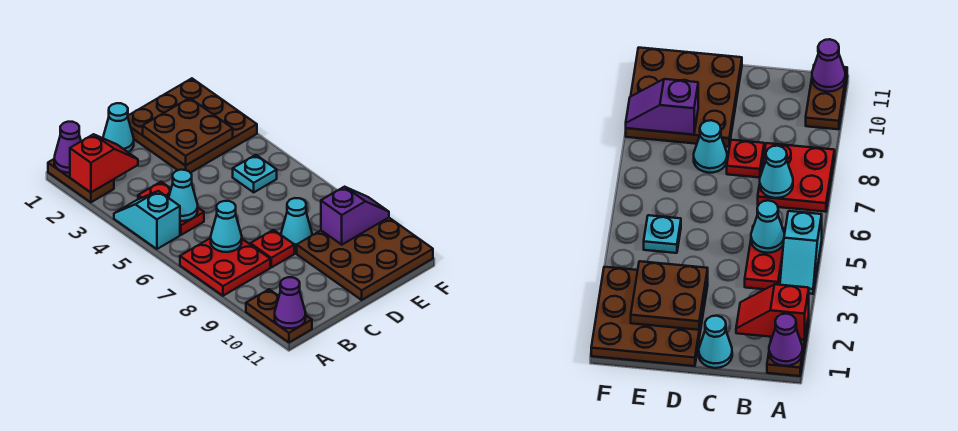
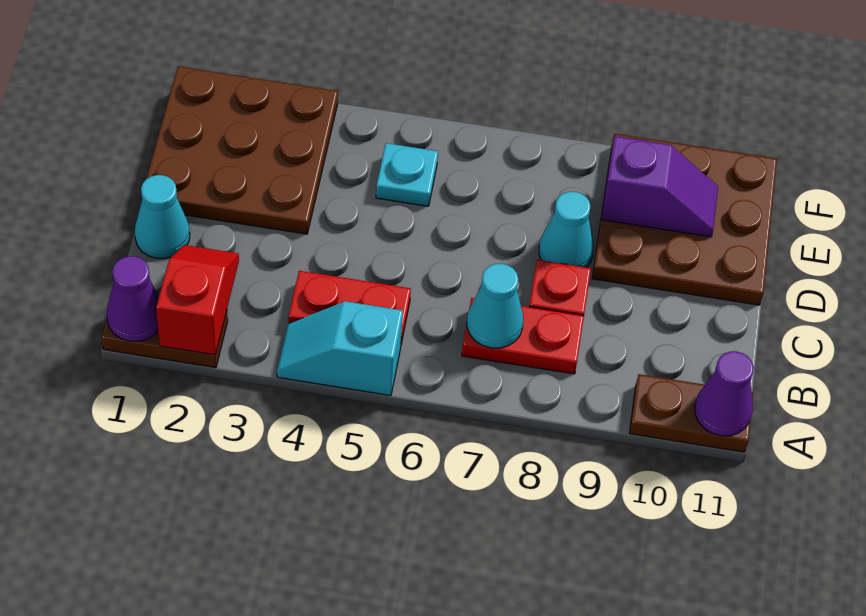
red 2x2 plate [180,238,270,296] -> red 1x2 plate [462,298,584,374]
cyan 1x1 cone [169,170,198,221] -> none
brown 2x2 plate [143,98,233,166] -> none
purple 1x2 slope [321,187,389,245] -> purple 1x2 slope turned to [601,136,718,237]

